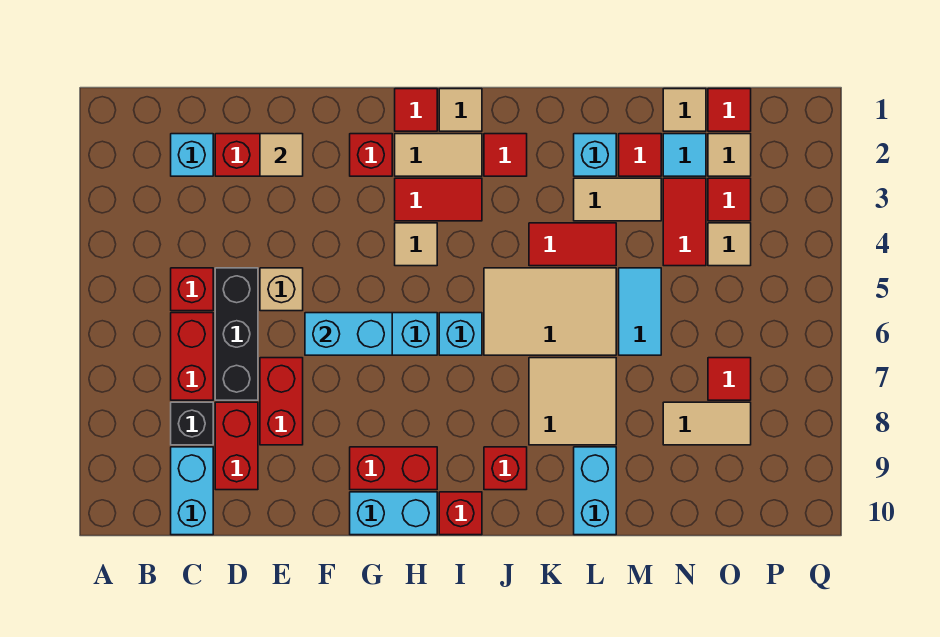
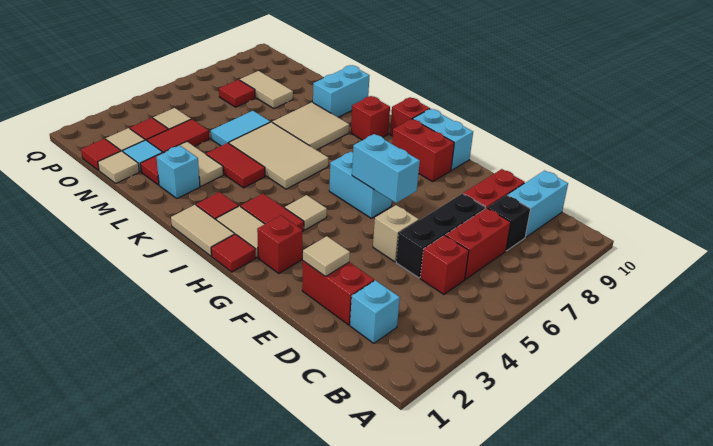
red 1x2 brick [260,358,303,445] -> none
tan 1x1 tile [439,89,482,131] -> tan 1x2 tile [171,205,234,256]
cyan 1x1 brick [439,313,482,355] -> none

